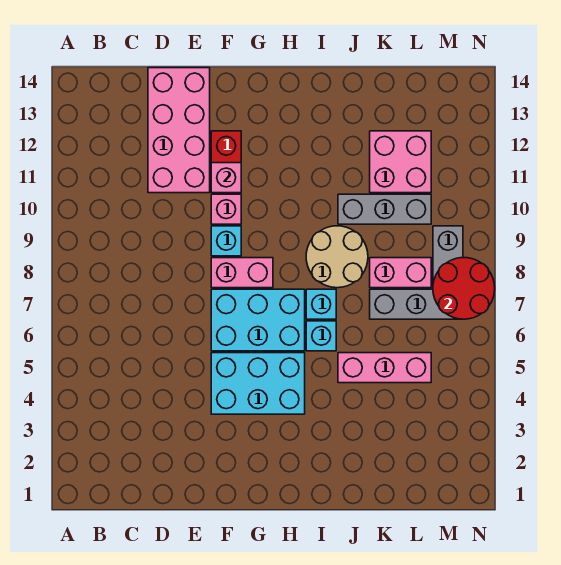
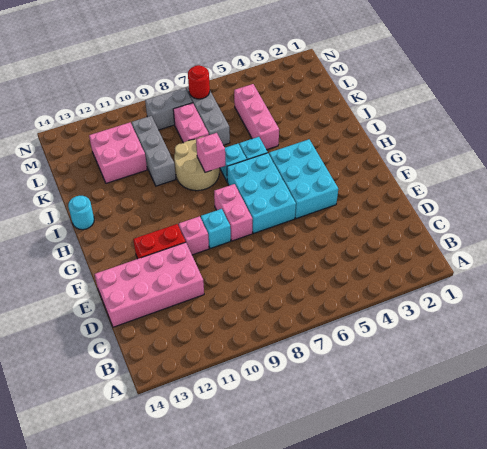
pink 1x1 brick [211,163,241,193] -> pink 1x1 brick moved to [196,133,226,172]
none -> cyan 1x1 round brick [68,196,94,230]
red 2x2 round brick [433,258,495,319] -> red 1x1 round brick [188,65,210,99]

